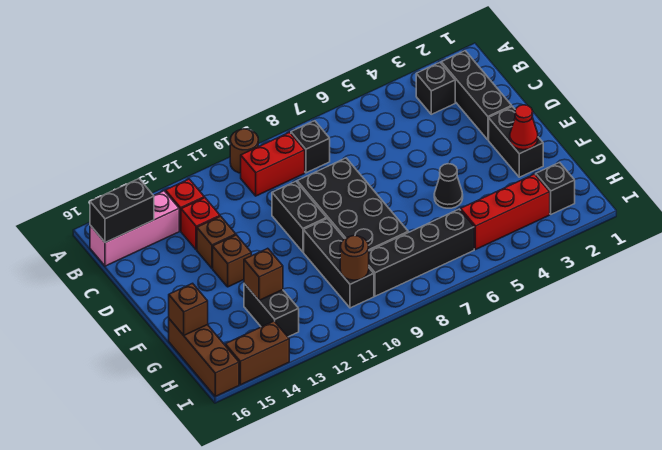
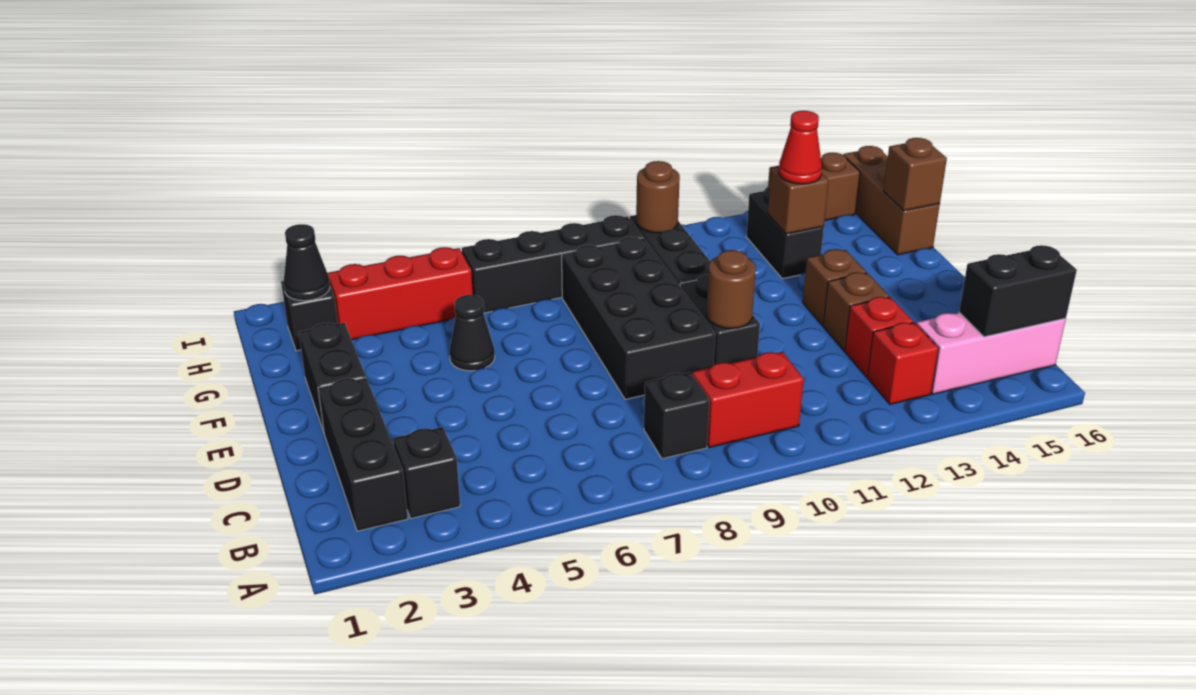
brown 1x1 round brick [230,129,258,173] -> brown 1x1 round brick moved to [706,250,756,328]
red 1x1 cone [510,105,538,150] -> red 1x1 cone moved to [779,111,822,184]
none -> black 1x1 cone [284,224,330,301]

